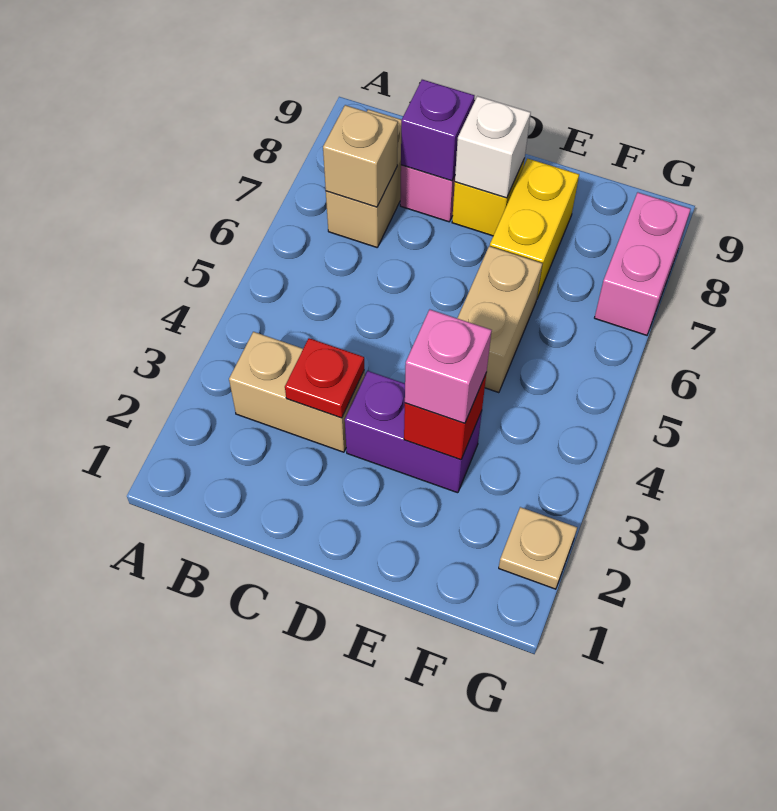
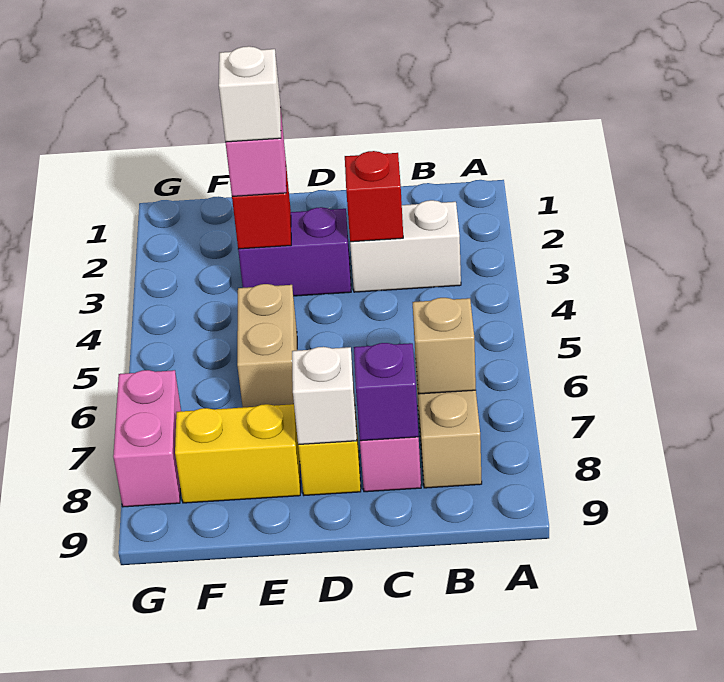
tan 1x2 brick [229,332,365,452] -> white 1x2 brick [350,200,461,292]
red 1x1 plate [285,338,364,418] -> red 1x1 brick [345,151,403,242]
none -> white 1x1 brick [219,46,281,142]
yellow 1x2 brick [490,158,579,298] -> yellow 1x2 brick turned to [175,404,300,503]
tan 1x1 plate [499,507,577,589] -> none

